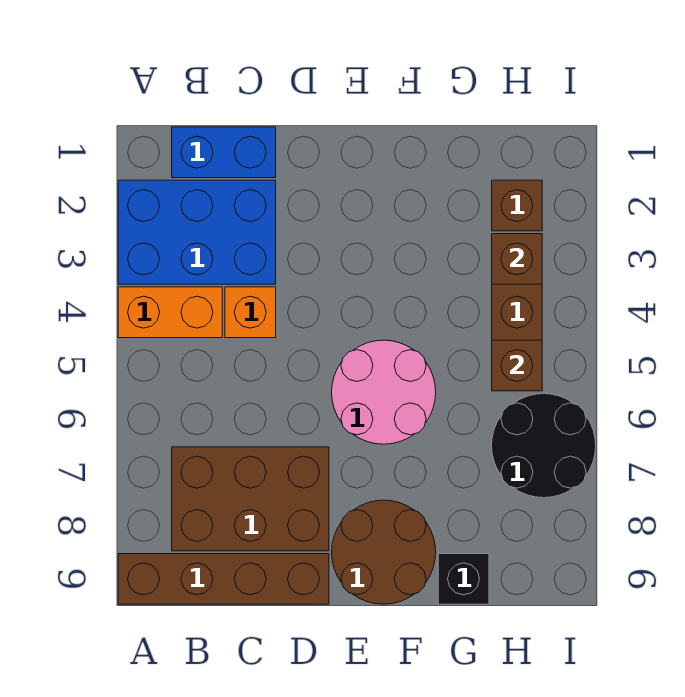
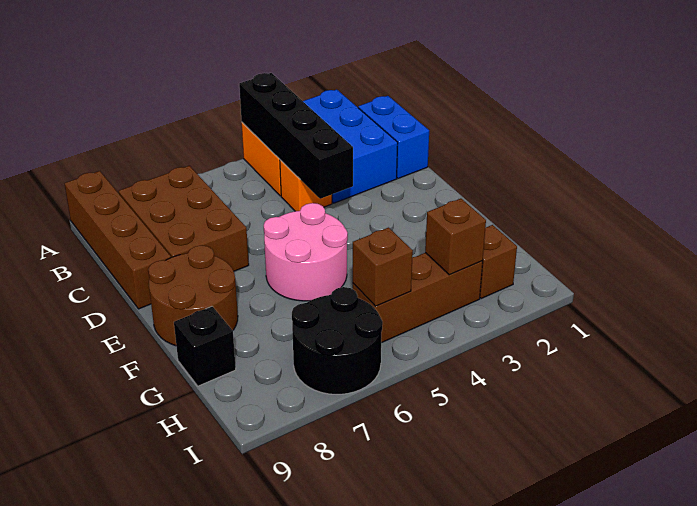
none -> black 1x4 brick [239,73,353,199]

